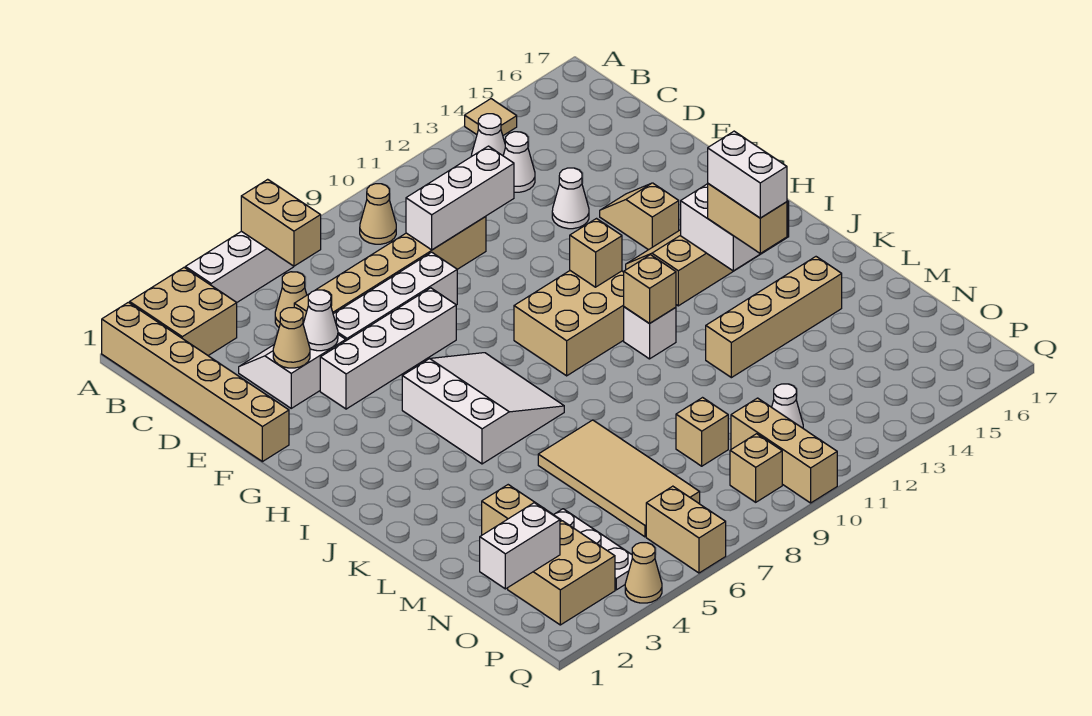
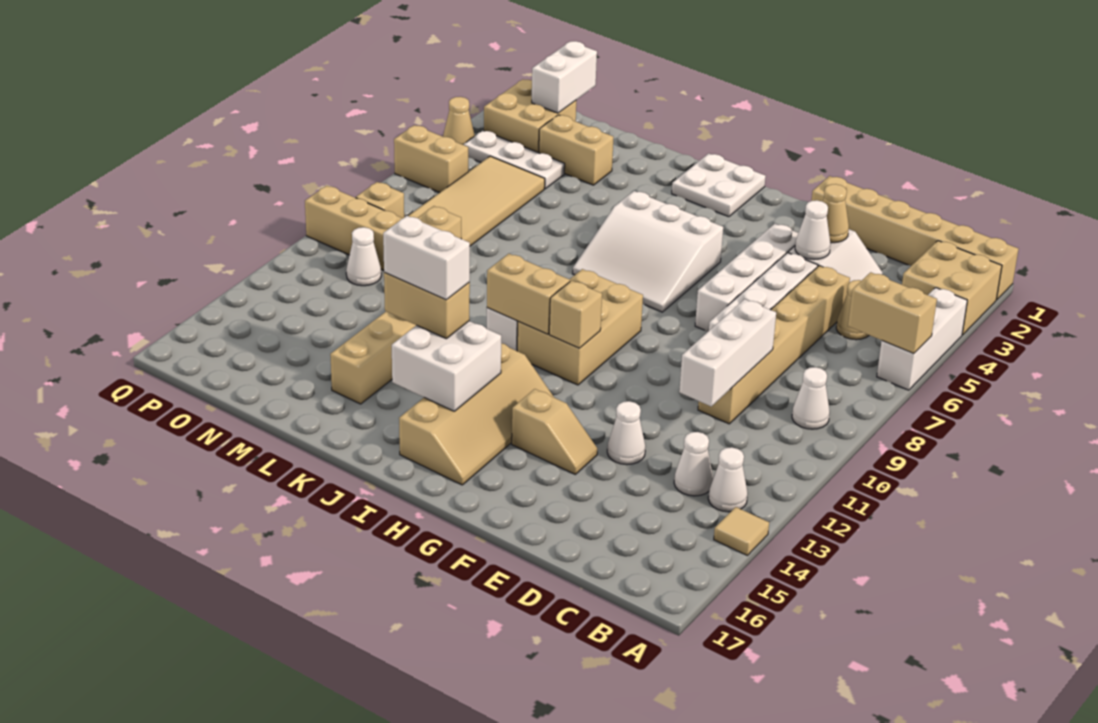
tan 1x1 cone [360,184,396,244] -> white 1x1 cone [792,367,830,429]
none -> white 2x2 plate [672,153,766,217]
tan 1x1 brick [624,255,676,324] -> tan 1x2 brick [487,254,570,334]
tan 2x4 tile [538,420,700,537] -> tan 2x4 tile turned to [408,156,545,246]

